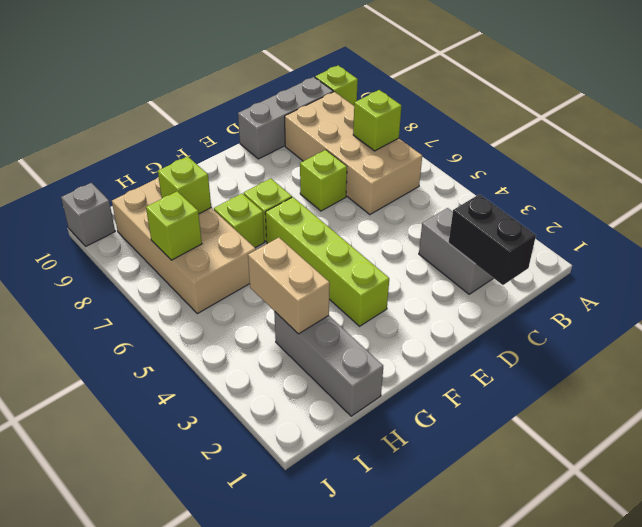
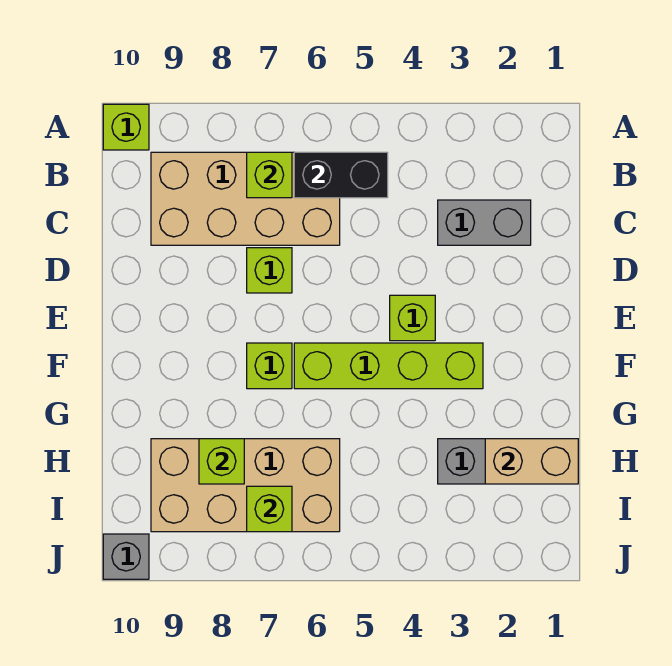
grey 1x3 brick [238,77,333,159] -> none
black 1x2 brick [449,194,536,285] -> black 1x2 brick moved to [294,152,388,198]
lime 1x1 brick [214,194,264,248] -> lime 1x1 brick moved to [390,295,435,341]
tan 1x2 brick [248,238,330,334] -> tan 1x2 brick moved to [485,439,578,484]

